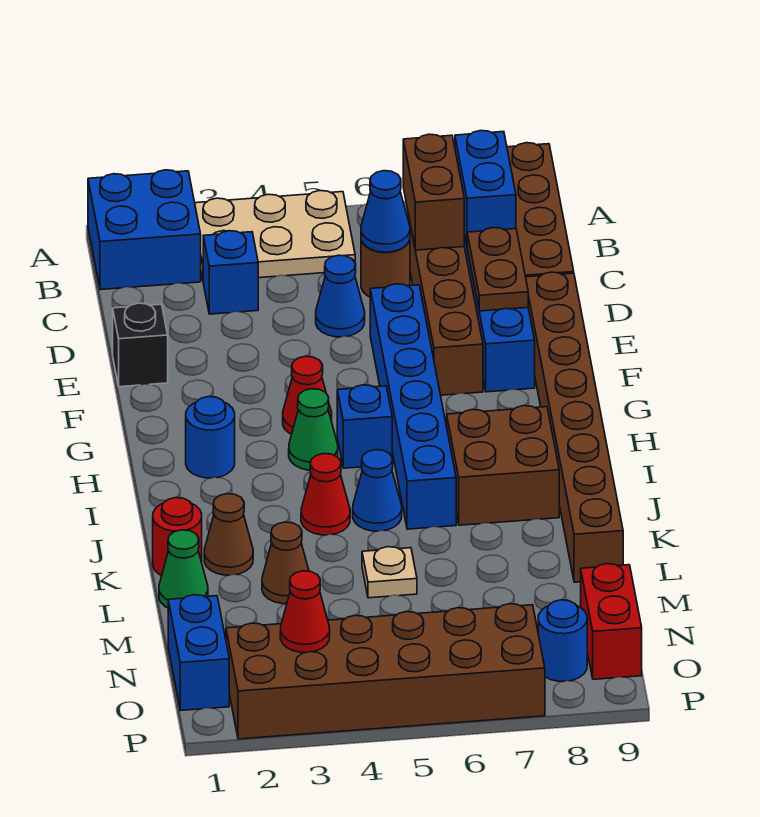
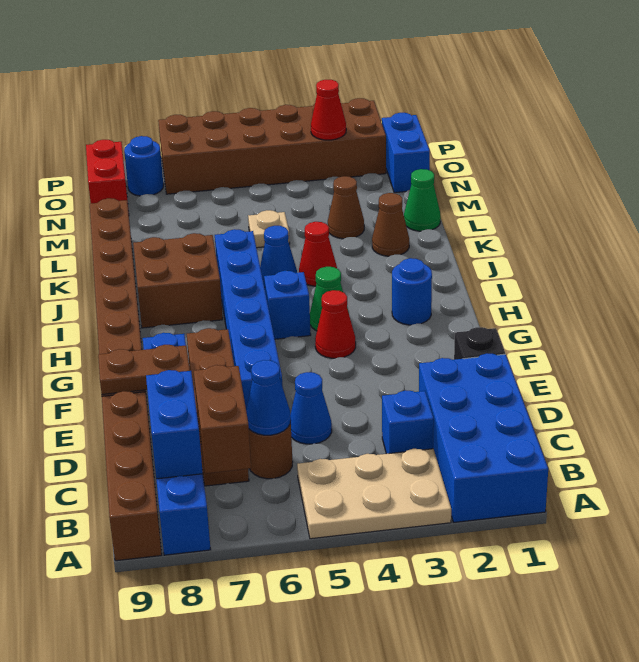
blue 2x2 brick [88,170,201,290] -> blue 2x4 brick [419,354,548,522]
brown 1x2 plate [467,228,528,311] -> brown 1x2 plate turned to [98,345,190,394]
red 1x1 round brick [153,498,202,576] -> none

